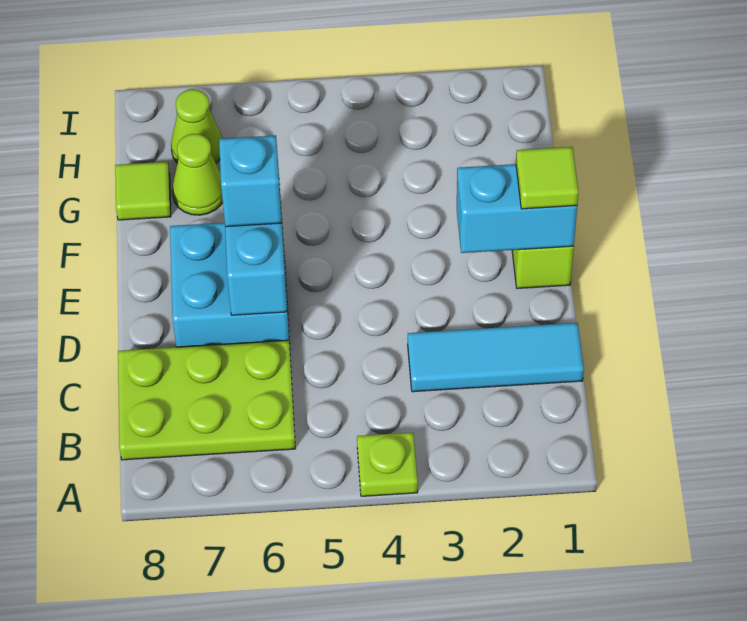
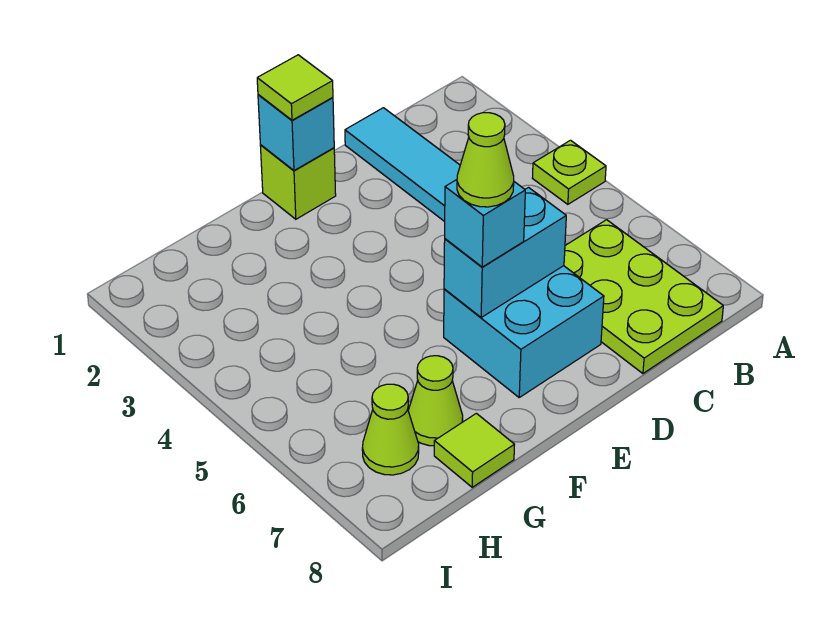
cyan 1x2 brick [457,164,577,253] -> cyan 1x1 brick [258,95,334,170]
none -> lime 1x1 cone [457,113,514,207]

